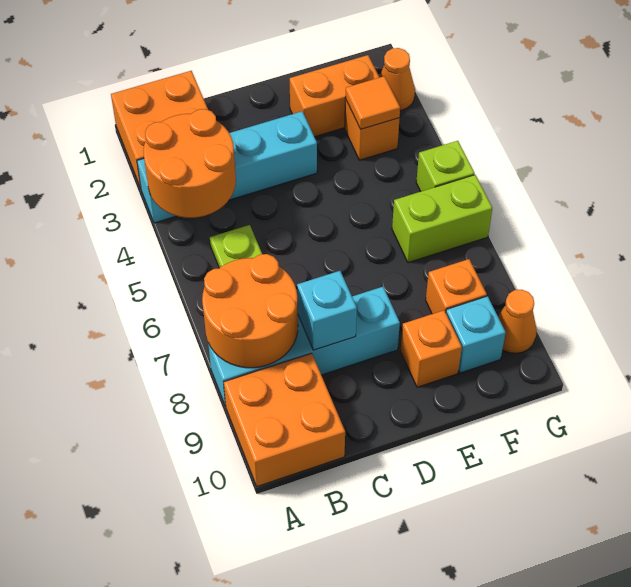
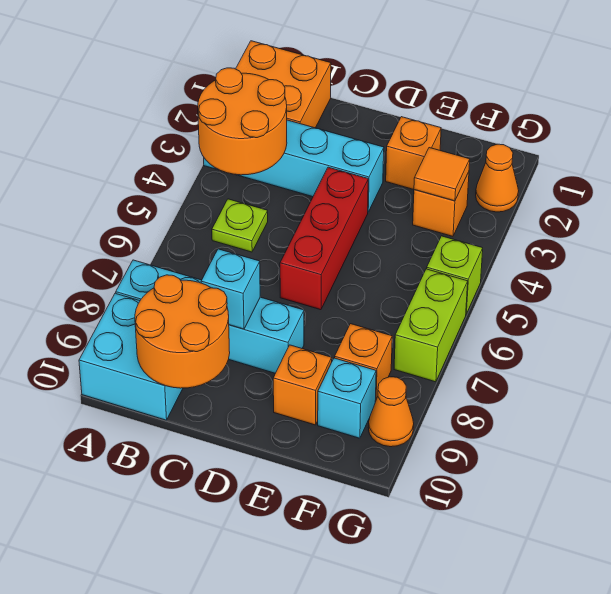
orange 2x2 round brick [202,254,298,368] -> orange 2x2 round brick moved to [135,275,230,388]
orange 2x2 brick [224,353,345,486] -> cyan 2x2 brick [79,293,183,420]
none -> red 1x3 brick [280,167,368,310]
orange 1x2 brick [290,55,379,137] -> orange 1x1 brick [386,117,441,190]
lime 1x2 brick [392,175,492,263] -> lime 1x2 brick turned to [394,269,468,382]

